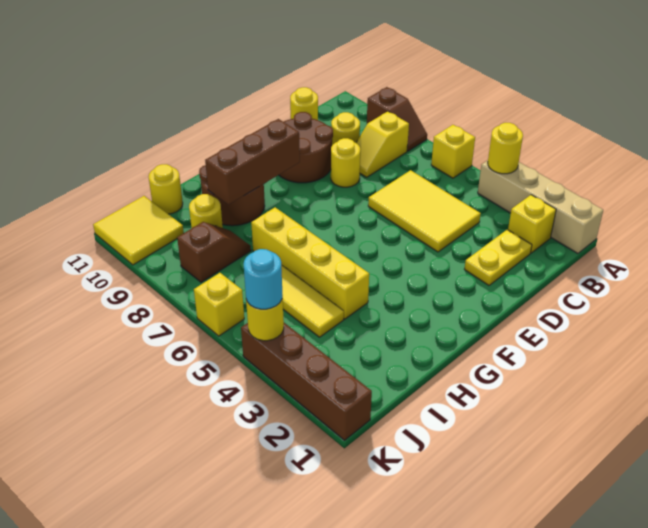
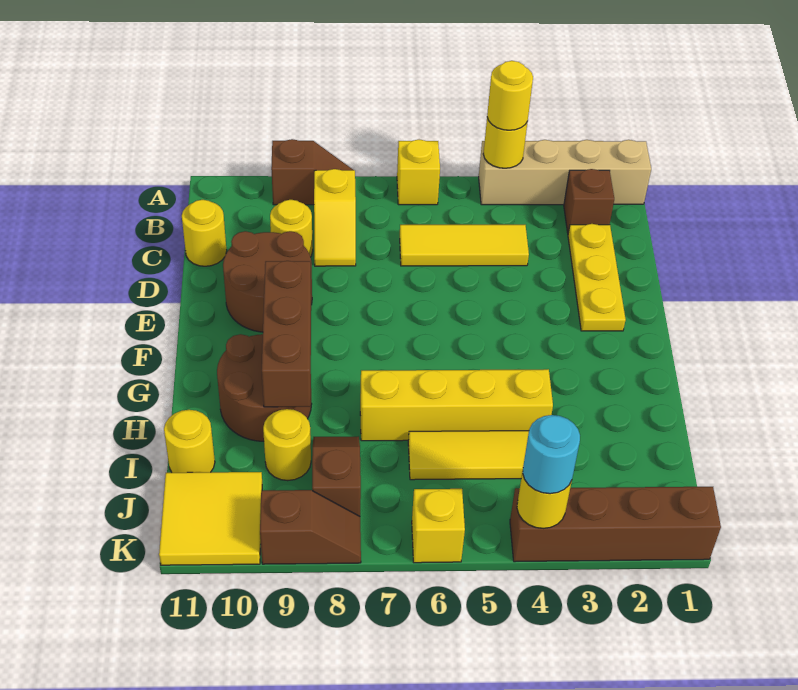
yellow 1x1 brick [508,195,556,253] -> brown 1x1 brick [564,169,614,233]
yellow 1x2 plate [464,230,532,285] -> yellow 1x3 plate [568,224,626,331]
yellow 2x3 tile [368,170,481,252] -> yellow 1x3 tile [400,225,529,266]
yellow 1x1 round brick [331,138,360,187] -> yellow 1x1 round brick moved to [487,61,533,130]
none -> brown 1x2 slope [260,490,361,564]

